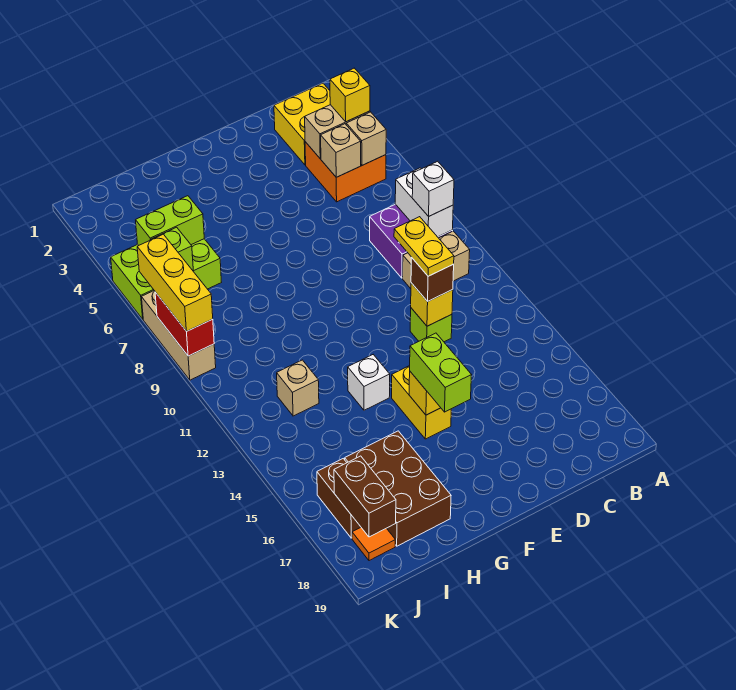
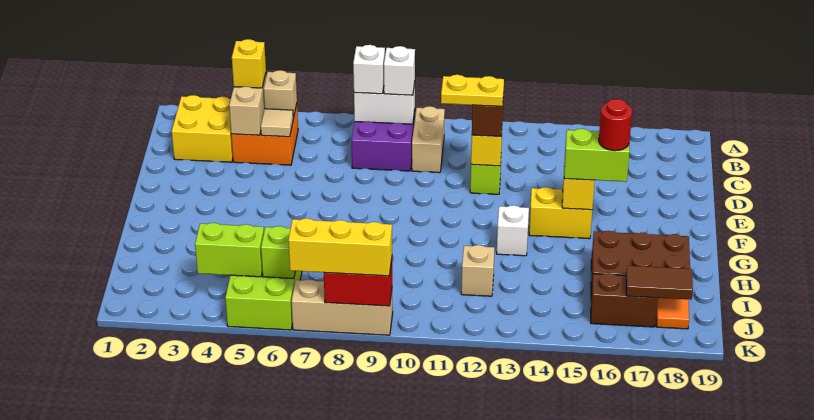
none -> white 1x1 brick [353,45,385,94]
tan 1x1 brick [321,124,361,177] -> tan 1x1 tile [261,109,294,137]
none -> red 1x1 round brick [599,99,632,151]
lime 1x2 brick [136,196,204,245] -> lime 1x2 brick turned to [195,223,264,277]
brown 1x2 brick [334,456,396,537] -> brown 1x2 tile [626,266,693,300]

